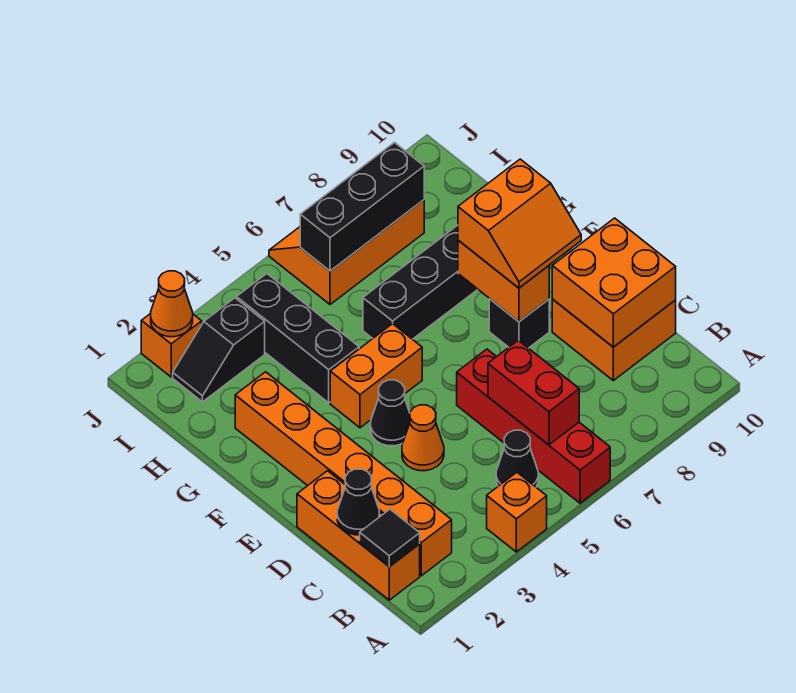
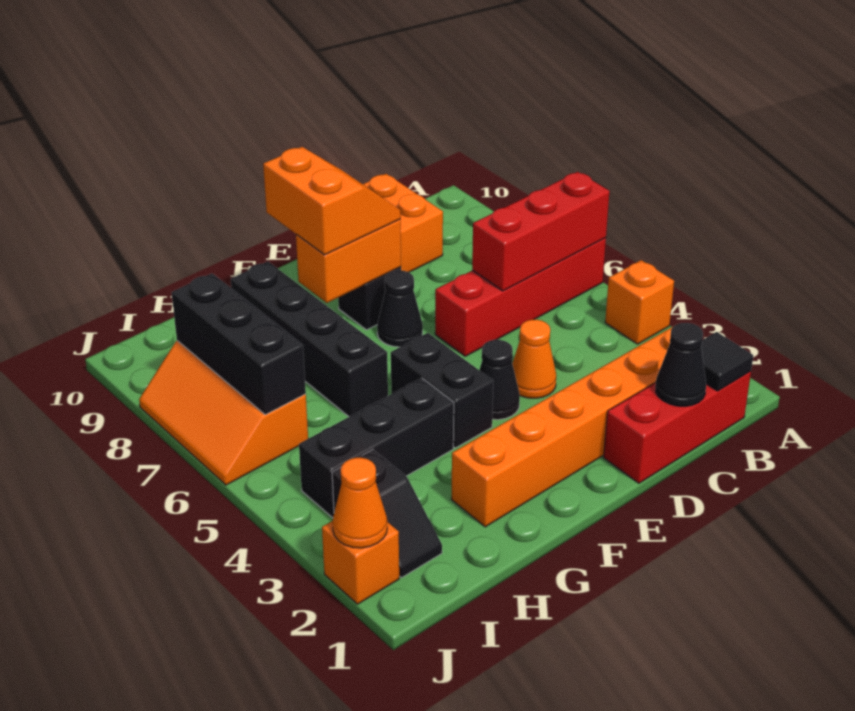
orange 1x3 brick [297,471,420,600] -> red 1x3 brick [604,371,751,483]
black 1x1 cone [496,430,538,487] -> black 1x1 cone moved to [377,270,423,347]
red 1x2 brick [488,340,579,445] -> red 1x3 brick [472,172,610,291]
orange 2x2 brick [552,218,676,347] -> none
orange 1x2 brick [330,324,422,428] -> black 1x2 brick [391,333,493,448]

